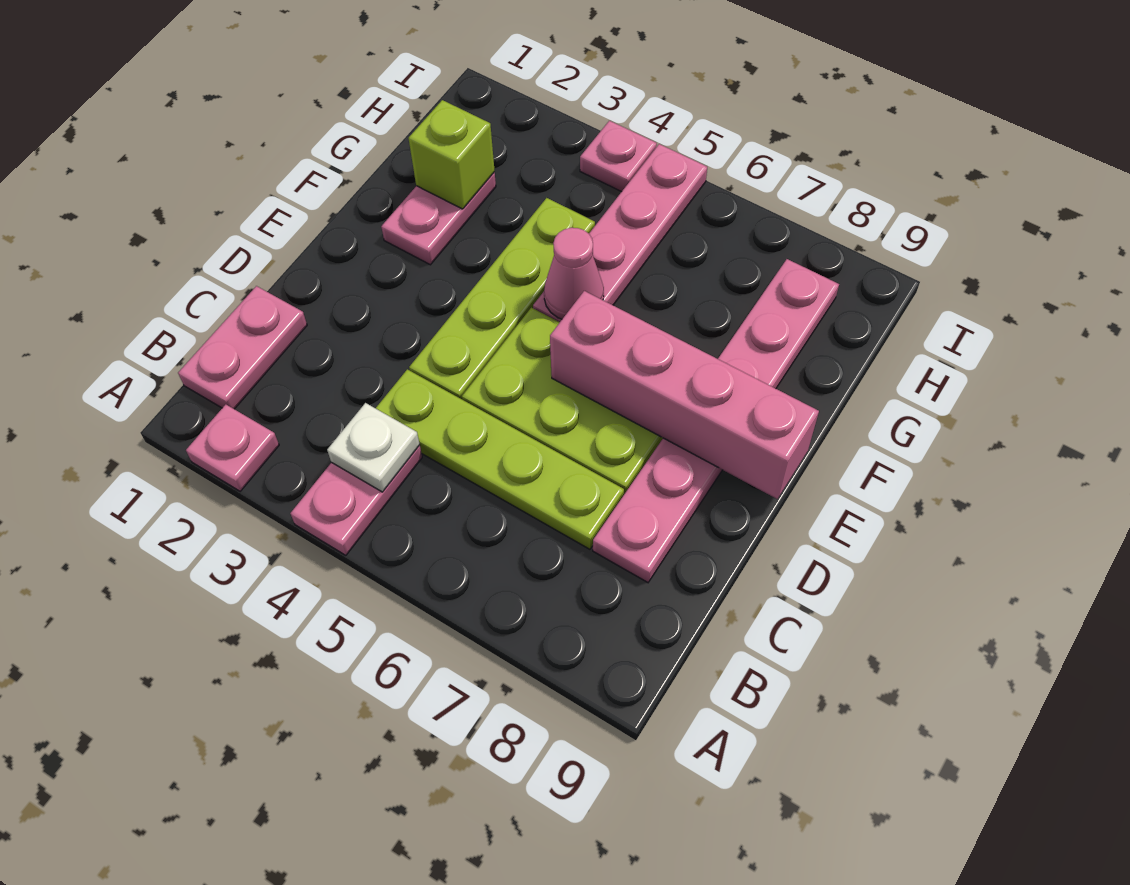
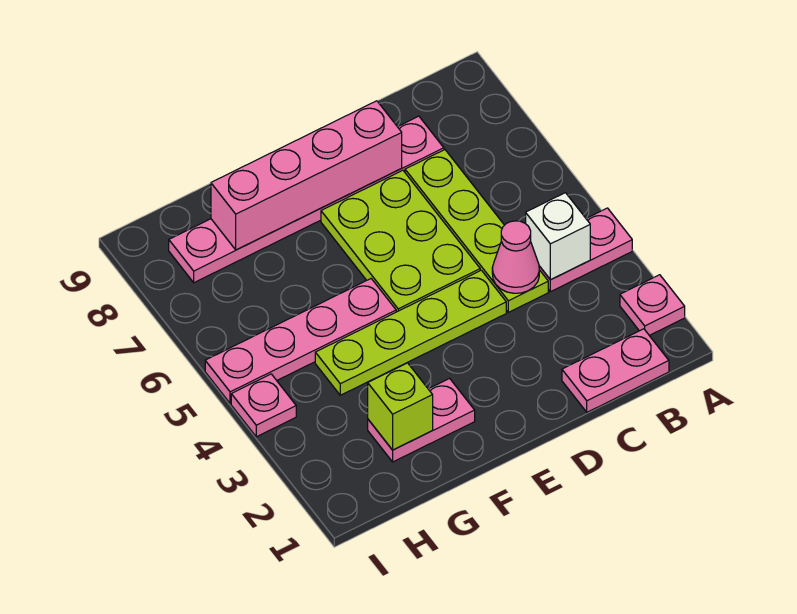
white 1x1 plate [327,403,420,492] -> white 1x1 brick [526,193,590,280]
pink 1x4 brick [550,291,819,499] -> pink 1x4 brick turned to [211,101,402,250]
pink 1x1 cone [544,228,604,319] -> pink 1x1 cone moved to [492,221,539,293]

